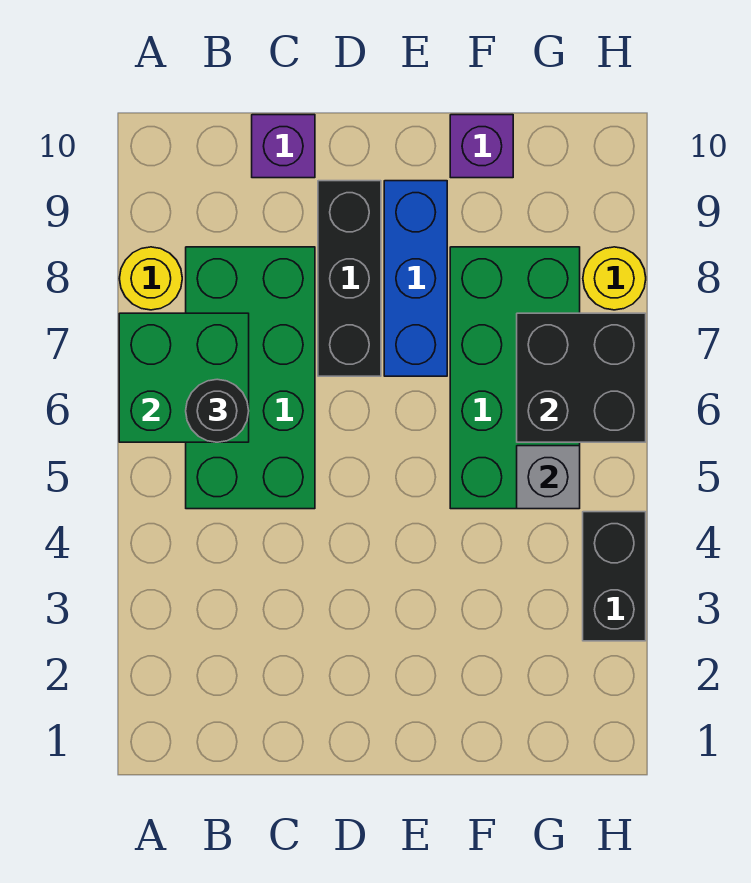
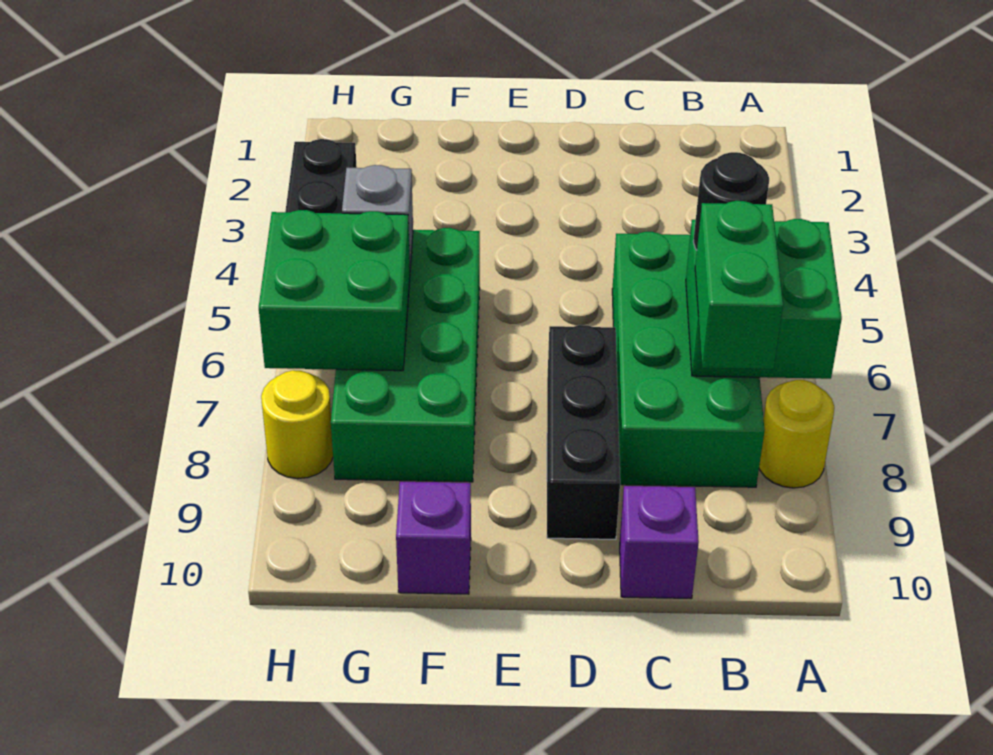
none -> green 1x2 brick [695,201,783,369]
blue 1x3 brick [384,181,447,376] -> none
black 2x2 brick [517,313,646,442] -> green 2x2 brick [259,210,410,371]

